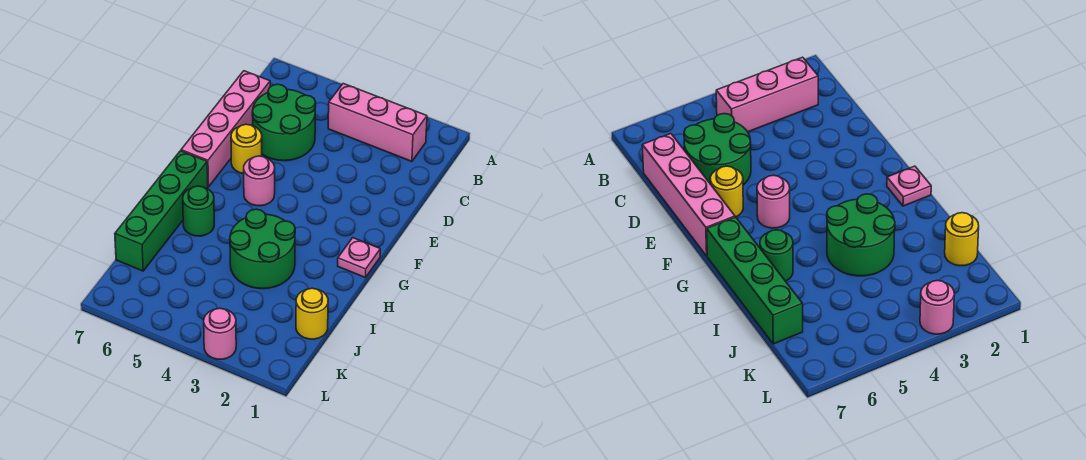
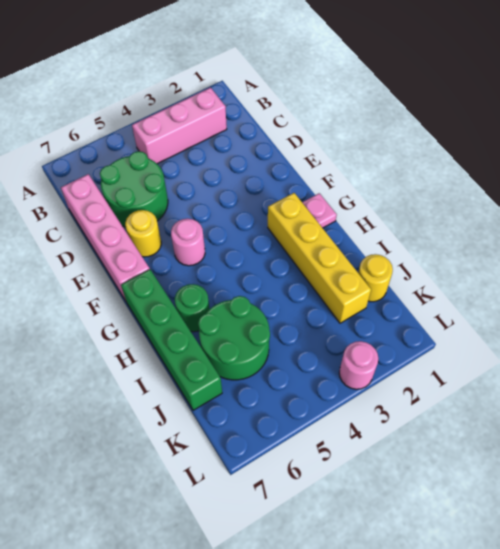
none -> yellow 1x4 brick [268,193,371,323]
green 2x2 round brick [230,209,295,289] -> green 2x2 round brick moved to [198,296,270,380]

